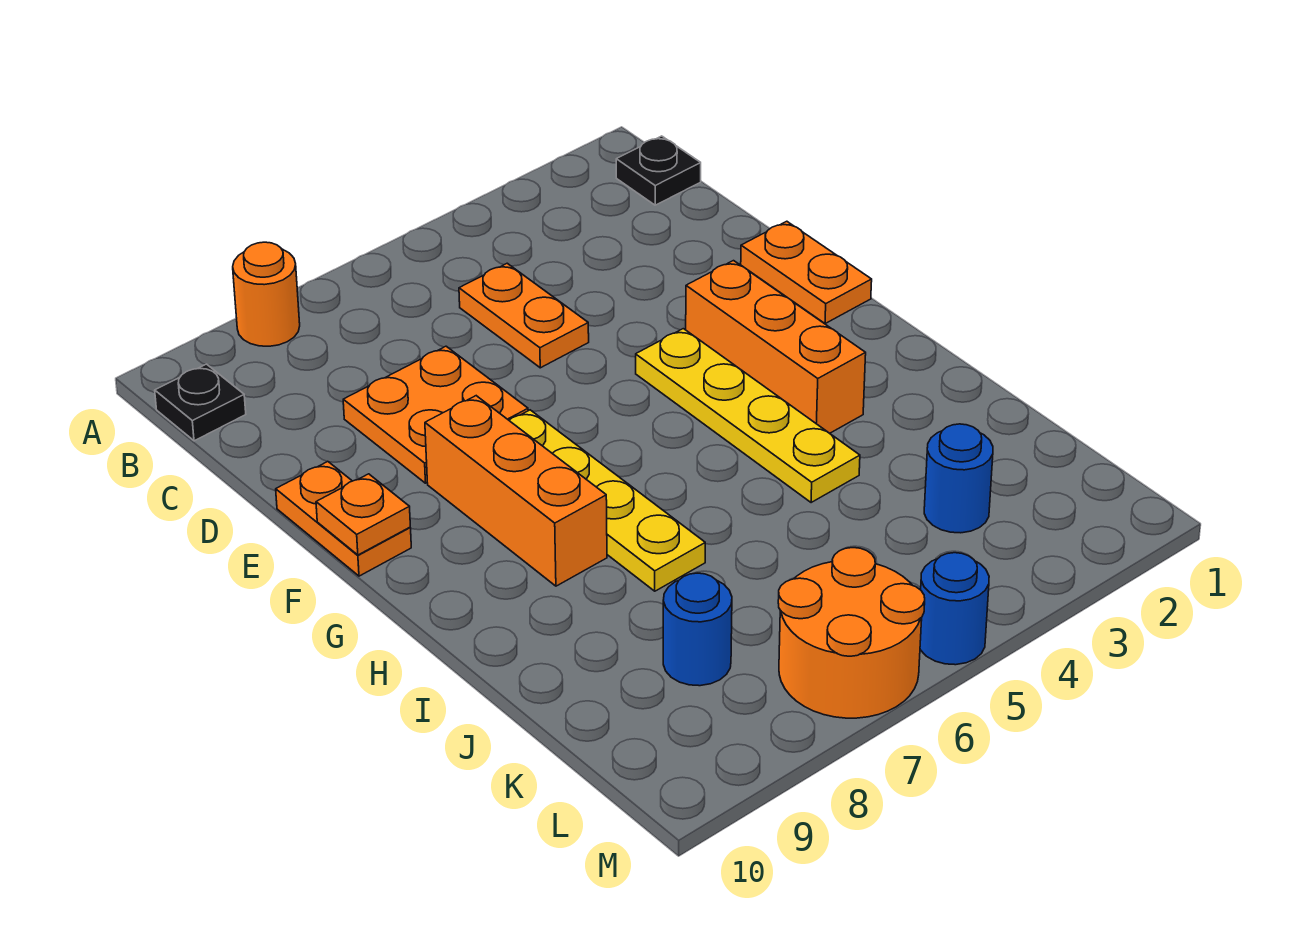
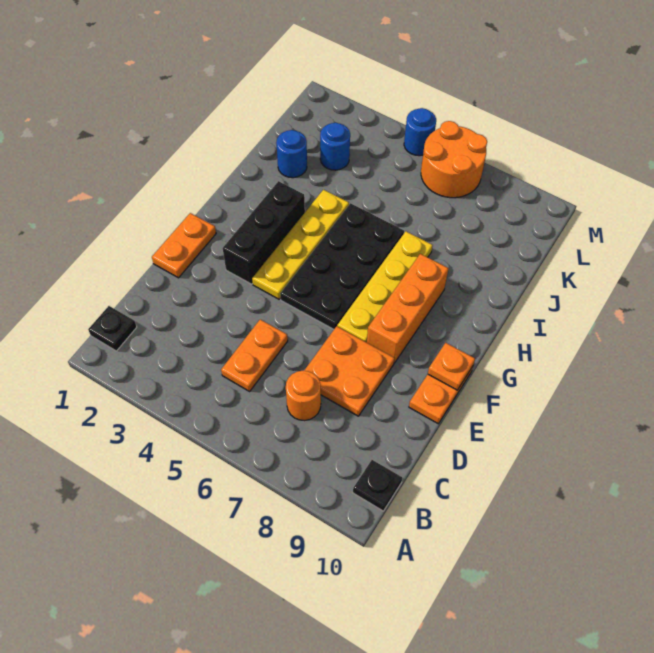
orange 1x1 round brick [233,242,300,346] -> orange 1x1 round brick moved to [286,371,321,421]
orange 1x3 brick [686,261,866,433] -> black 1x3 brick [223,181,305,284]
none -> black 2x4 plate [280,203,404,329]
blue 1x1 round brick [663,573,732,686] -> blue 1x1 round brick moved to [276,130,307,178]

